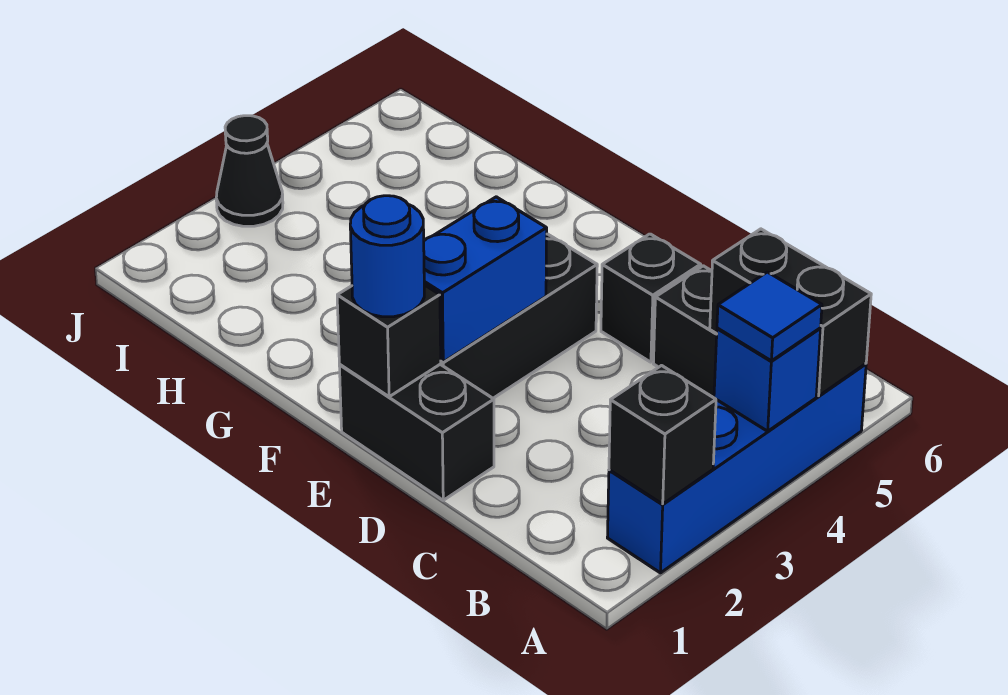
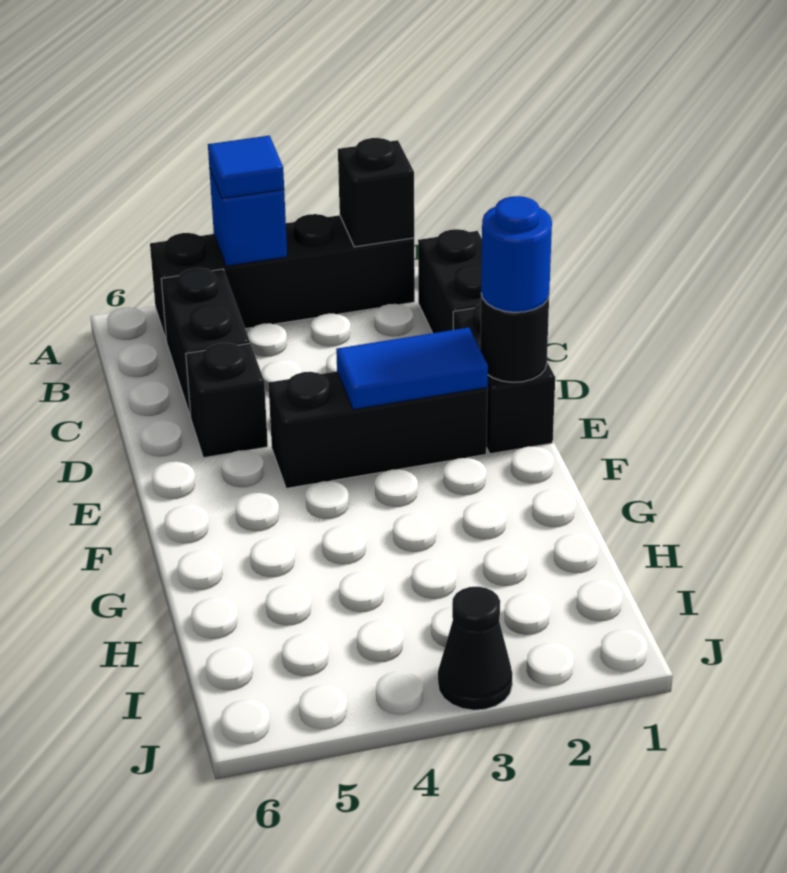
blue 1x4 brick [607,364,866,573] -> black 1x4 brick [150,214,415,341]
black 1x2 brick [710,229,871,396] -> black 1x2 brick moved to [418,229,482,333]
black 1x1 brick [337,285,441,397] -> black 1x1 round brick [480,294,549,382]
blue 1x2 brick [424,197,547,362] -> blue 1x2 tile [336,328,488,410]

